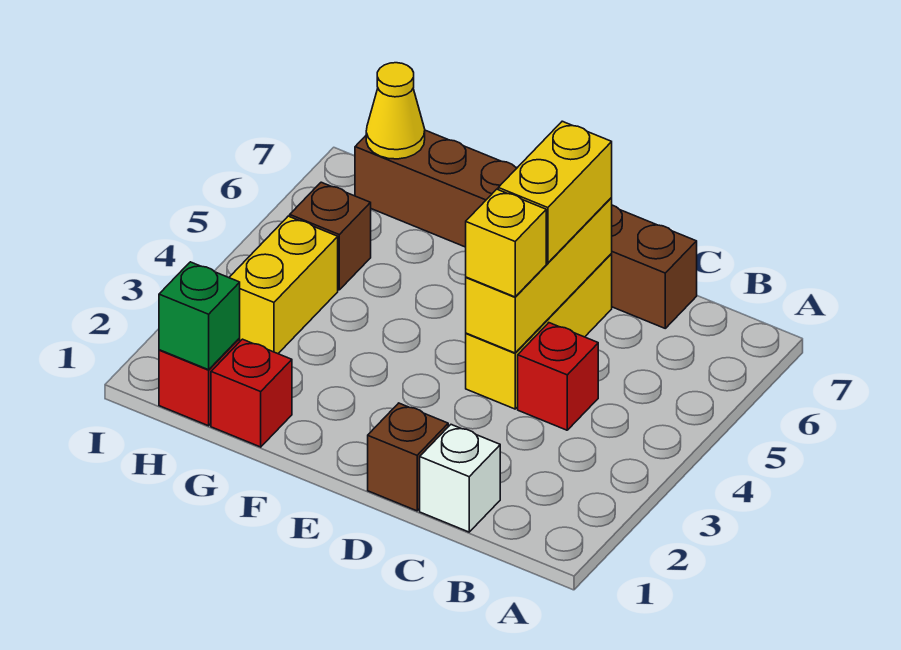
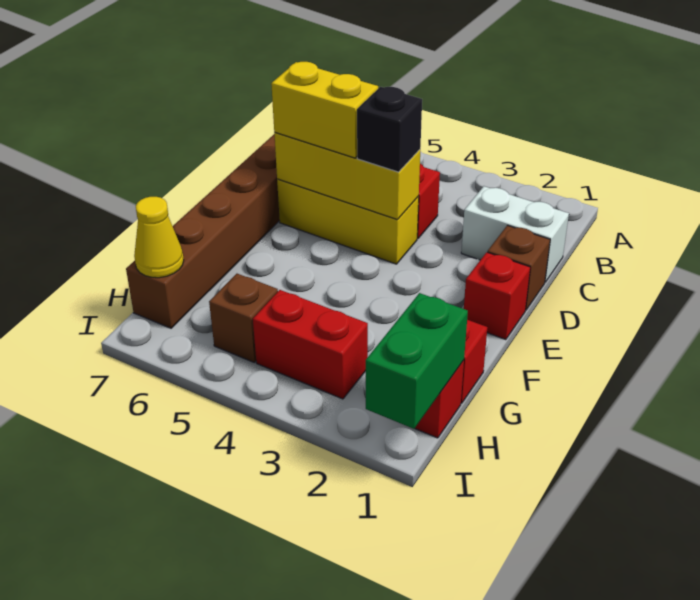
white 1x1 brick [420,425,500,532] -> white 1x2 brick [461,186,569,282]
yellow 1x1 brick [466,189,546,297] -> black 1x1 brick [357,87,422,172]
none -> red 1x1 brick [464,252,530,340]
green 1x1 brick [159,262,240,370] -> green 1x2 brick [366,293,468,429]
yellow 1x2 brick [229,216,338,354] -> red 1x2 brick [253,290,368,399]

